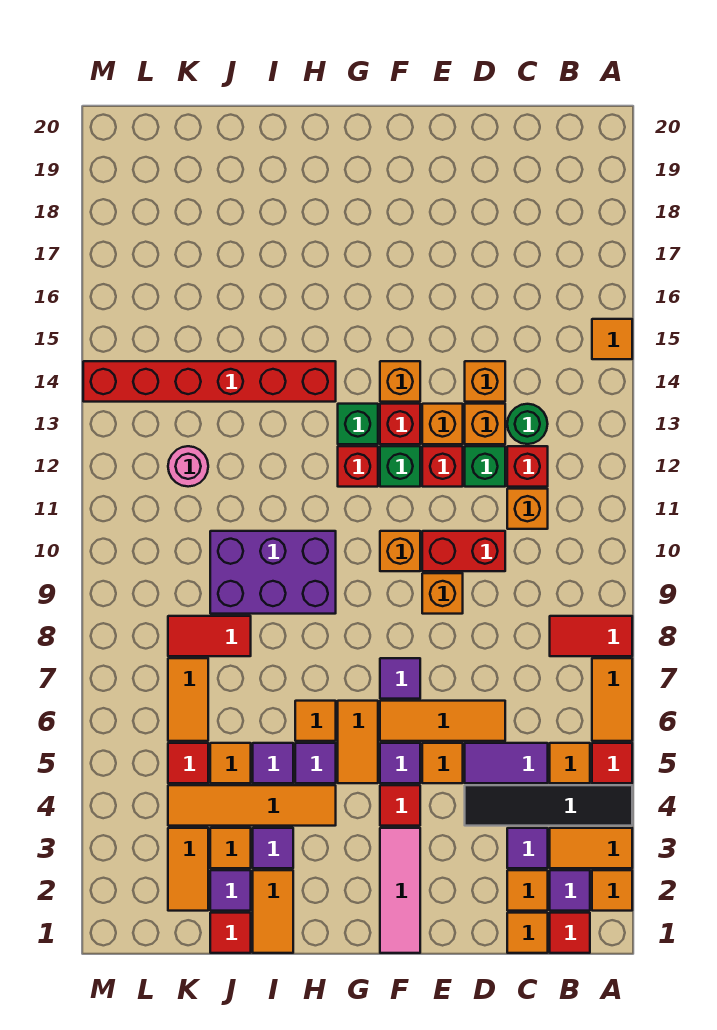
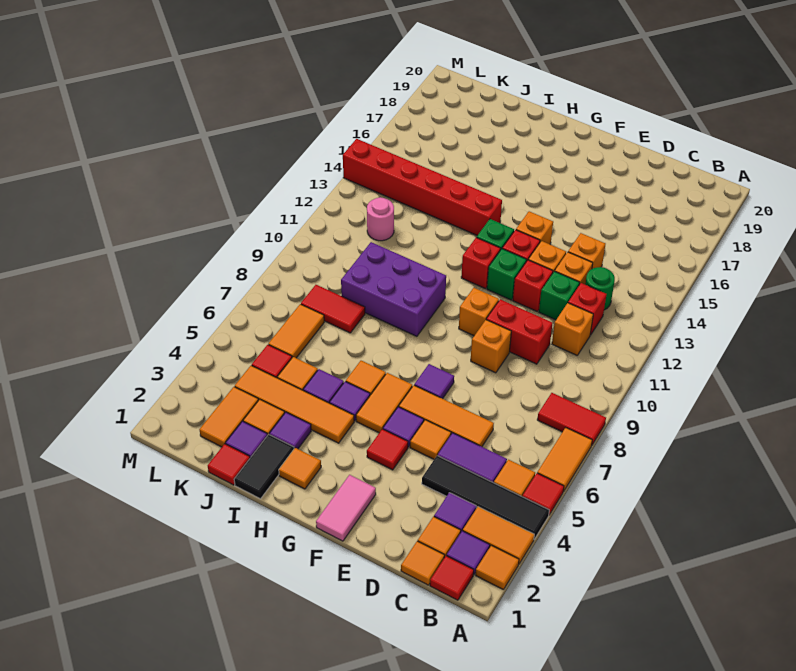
orange 1x1 tile [592,319,632,359] -> orange 1x1 tile moved to [279,448,321,489]
pink 1x3 tile [380,828,420,953] -> pink 1x2 tile [316,475,376,541]
orange 1x2 tile [253,870,293,953] -> black 1x2 tile [234,434,294,499]

